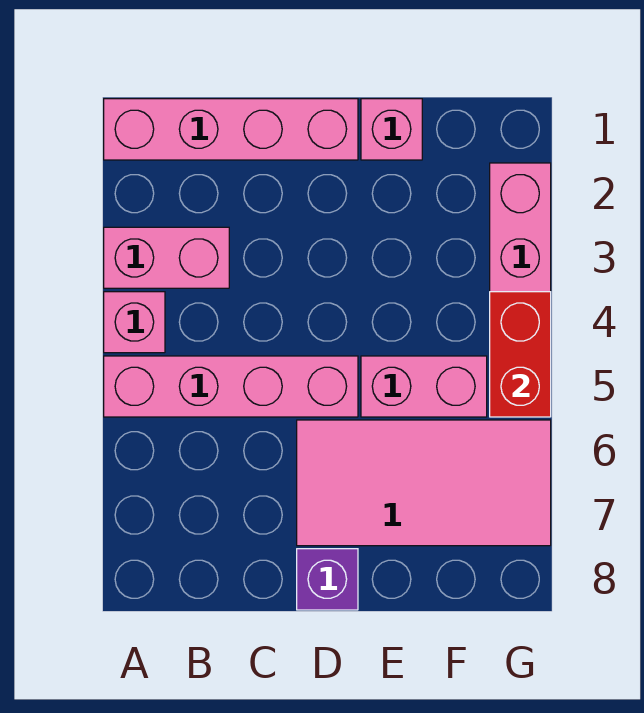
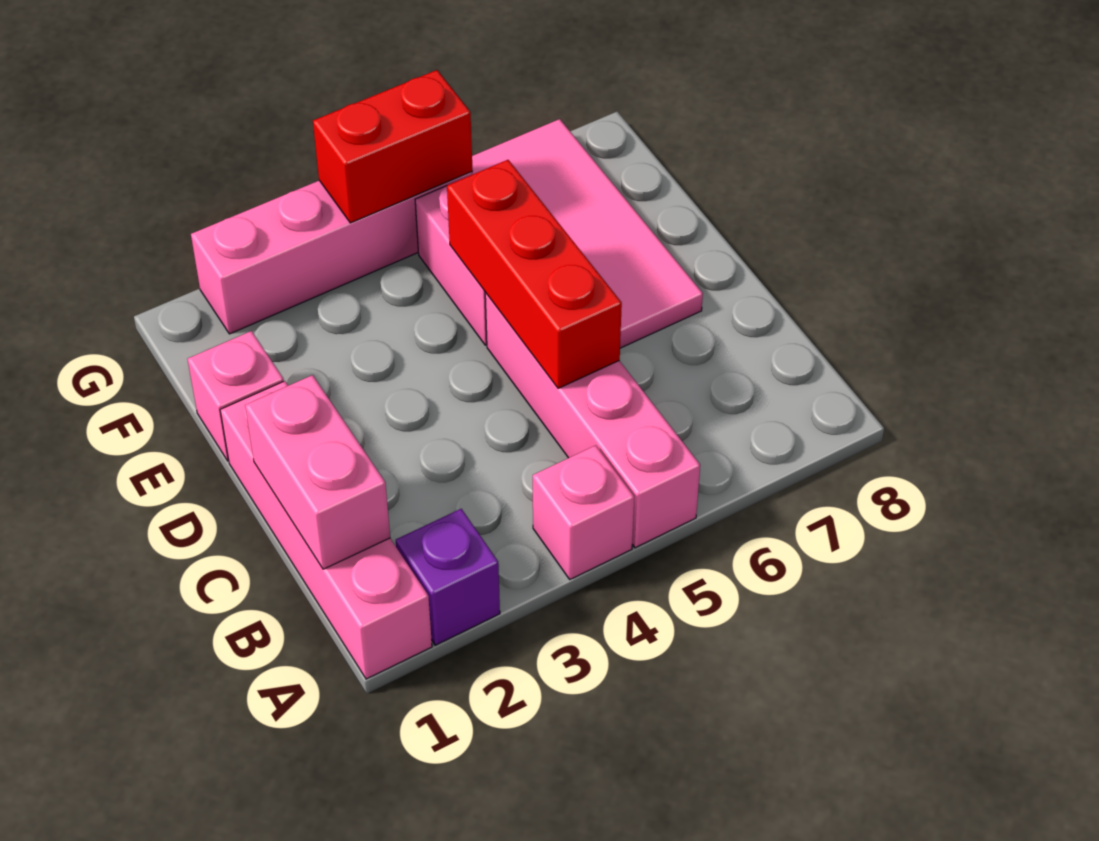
pink 1x2 brick [104,227,229,288] -> pink 1x2 brick moved to [245,375,390,569]
none -> red 1x3 brick [447,160,622,388]
purple 1x1 brick [297,549,358,610] -> purple 1x1 brick moved to [396,509,500,645]

